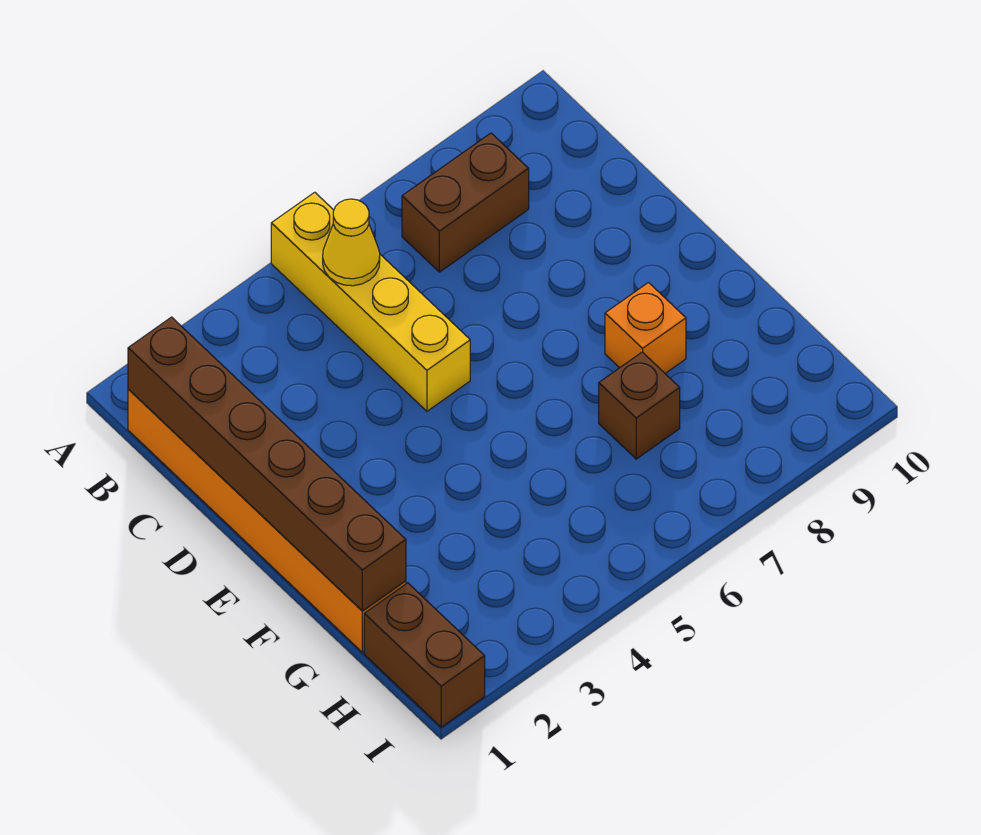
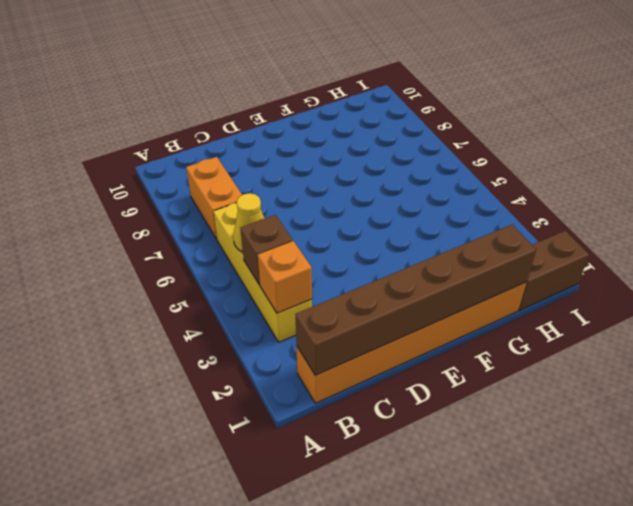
yellow 1x4 brick [271,192,470,411] -> yellow 1x4 brick turned to [213,203,312,342]
brown 1x2 brick [402,133,529,272] -> orange 1x2 brick [186,157,242,239]
orange 1x1 brick [605,283,686,373] -> orange 1x1 brick moved to [258,241,312,313]
brown 1x1 brick [599,352,680,459] -> brown 1x1 brick moved to [240,215,293,285]

